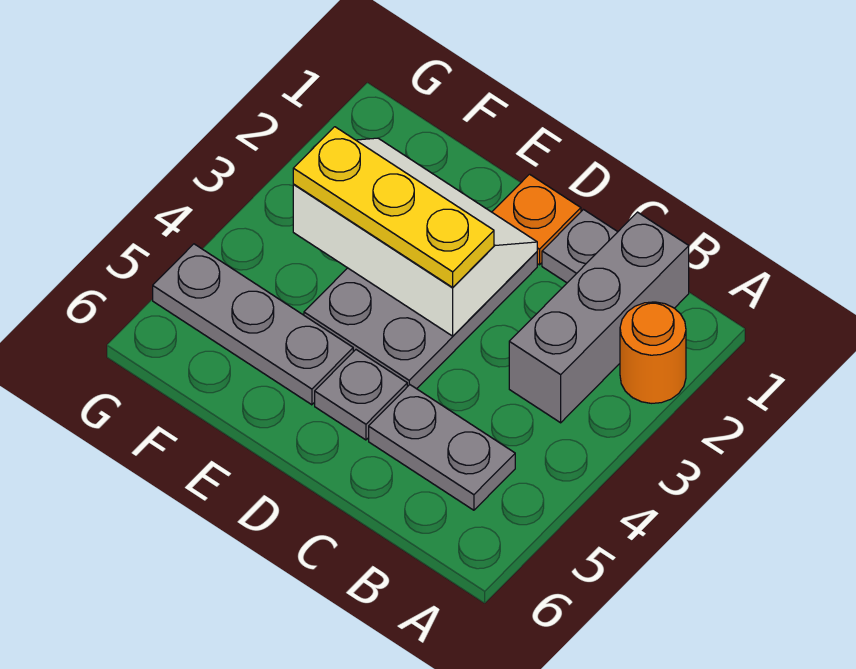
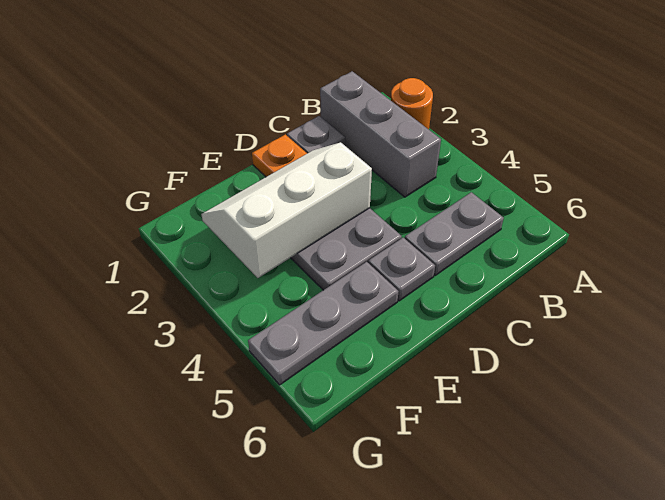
yellow 1x3 plate [293,127,494,287] -> none

